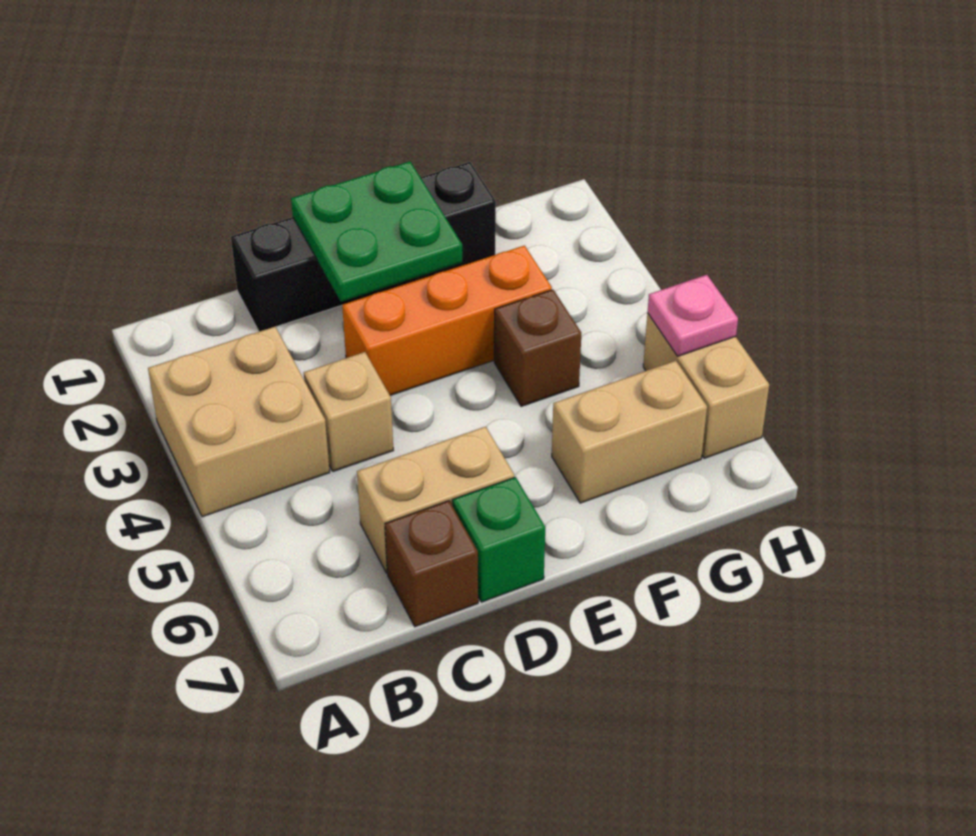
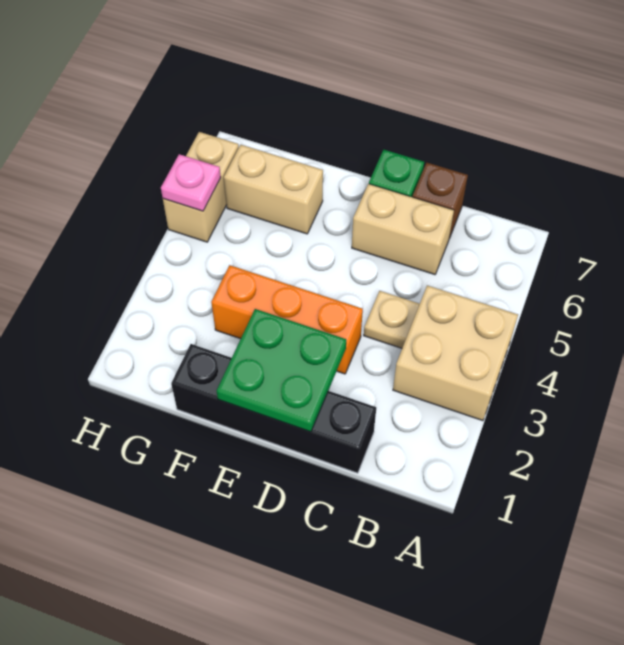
tan 1x1 brick [304,352,393,471] -> tan 1x1 plate [364,291,419,348]
brown 1x1 brick [494,290,581,406] -> none

